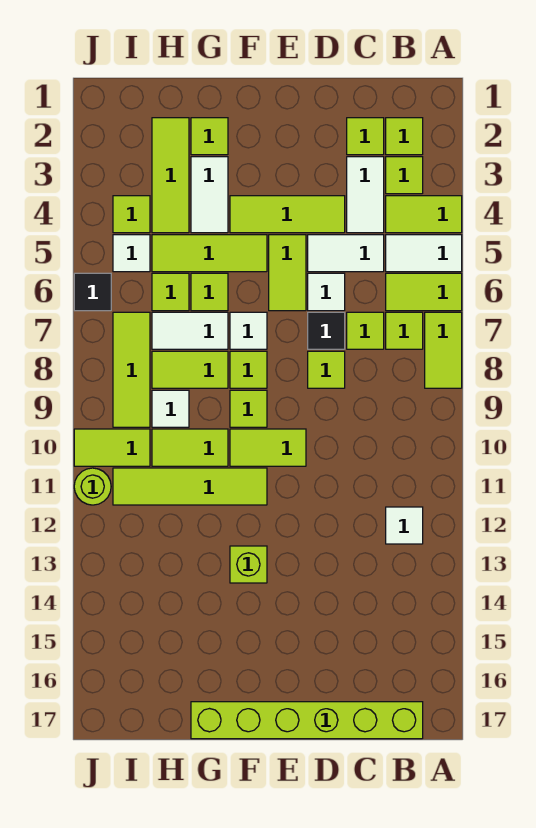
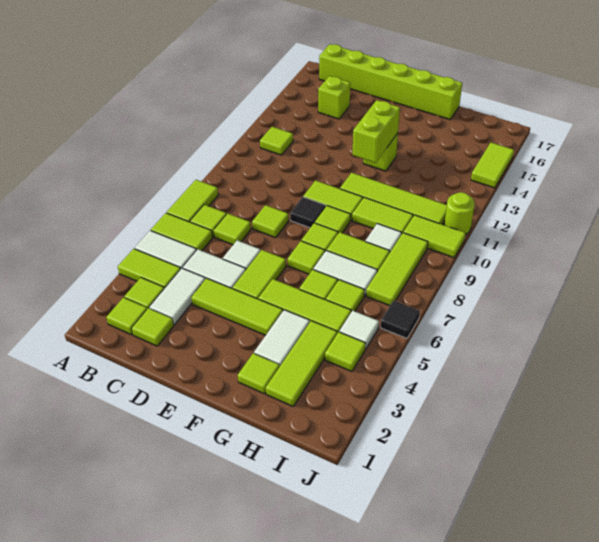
white 1x1 tile [386,507,423,544] -> lime 1x1 tile [260,127,293,155]
none -> lime 1x1 brick [318,76,350,119]
black 1x1 tile [308,312,345,349] -> black 1x1 tile moved to [290,197,326,228]
white 1x1 tile [230,312,267,349] -> lime 1x1 tile [288,241,325,274]
none -> lime 1x2 brick [353,100,400,163]
none -> lime 1x2 tile [471,143,514,188]

